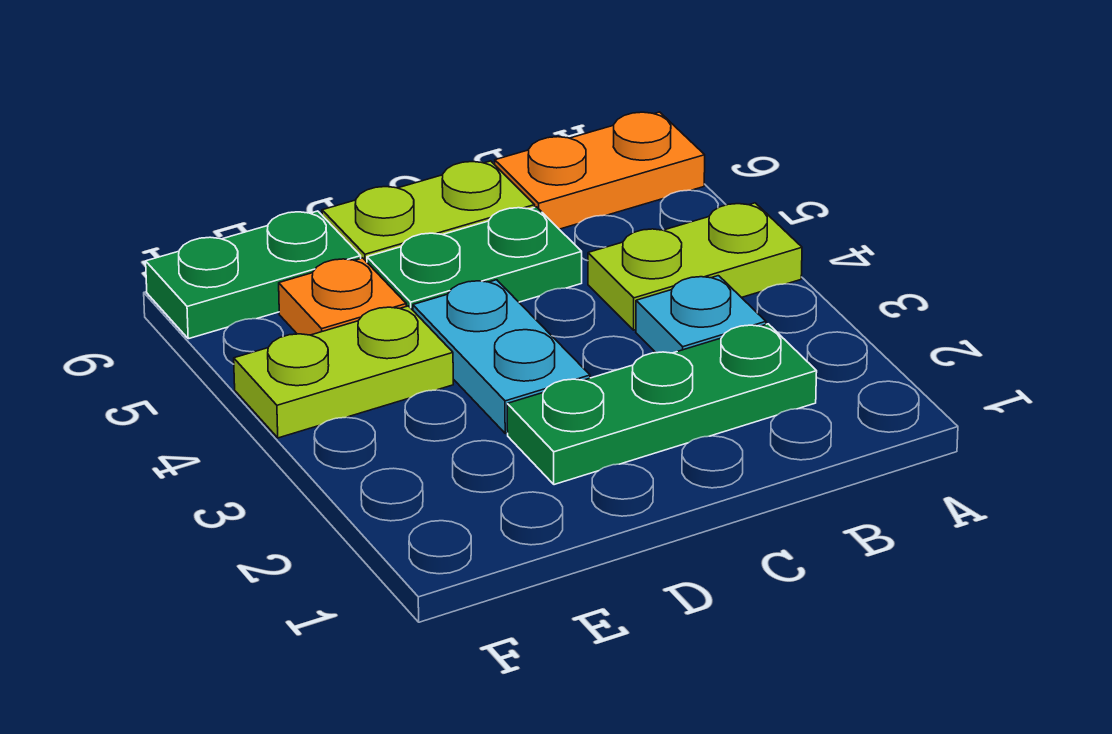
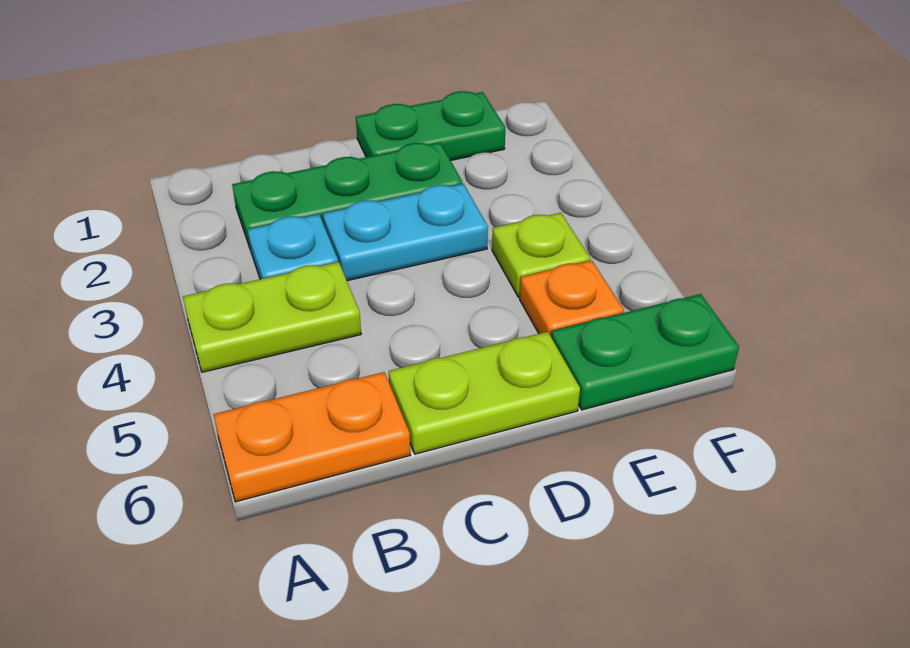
green 1x2 plate [367,207,582,310] -> green 1x2 plate moved to [356,91,505,160]
cyan 1x2 plate [413,280,590,433] -> cyan 1x2 plate turned to [323,184,488,281]
lime 1x2 plate [234,306,453,438] -> lime 1x1 plate [492,213,590,297]

